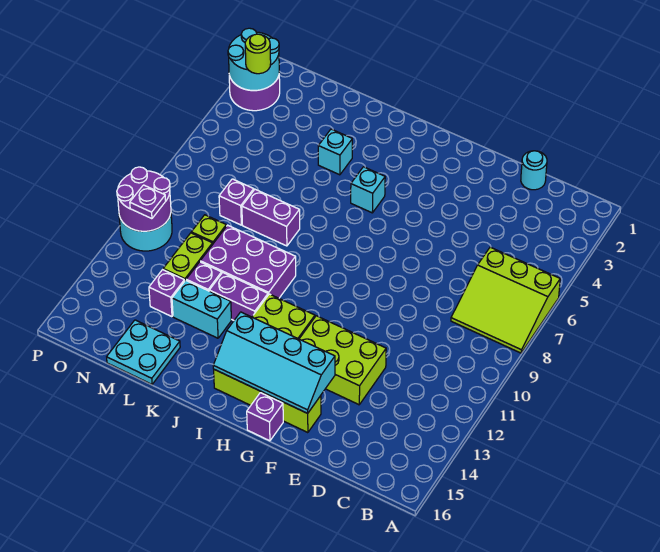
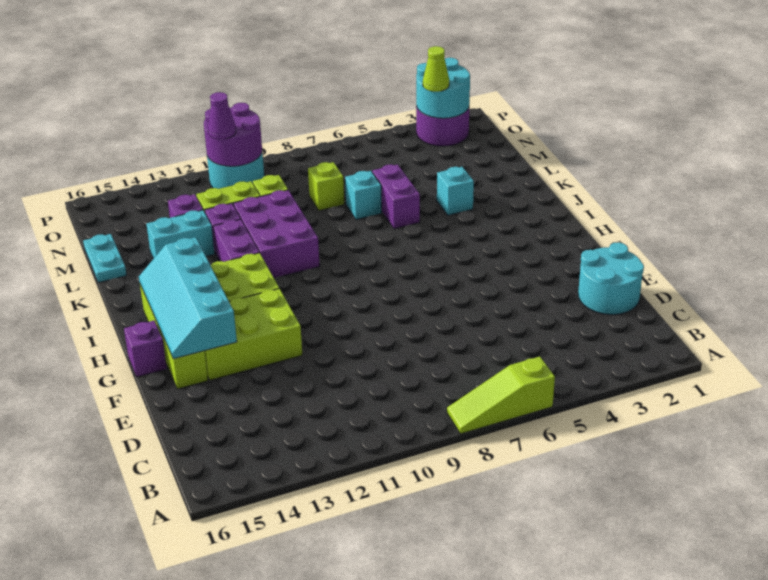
lime 3x3 slope [451,247,560,353] -> lime 1x3 slope [447,357,555,434]
cyan 1x1 round brick [521,151,547,190] -> cyan 2x2 round brick [578,242,644,315]
lime 2x3 brick [300,316,386,405] -> lime 2x3 brick turned to [205,289,302,380]
cyan 1x1 brick [351,167,385,213] -> cyan 1x1 brick moved to [345,171,382,220]
purple 1x2 brick [242,189,300,246] -> purple 1x2 brick moved to [372,164,420,229]
cyan 1x2 brick [172,280,232,338] -> cyan 1x2 brick turned to [146,210,215,259]
cyan 2x2 plate [107,320,180,384] -> cyan 1x2 plate [83,234,127,283]
purple 1x1 brick [219,179,254,225] -> lime 1x1 brick [308,162,344,211]
lime 1x1 round brick [245,34,271,74] -> lime 1x1 cone [423,46,449,92]
purple 1x1 plate [130,185,166,219] -> purple 1x1 cone [208,92,236,139]

